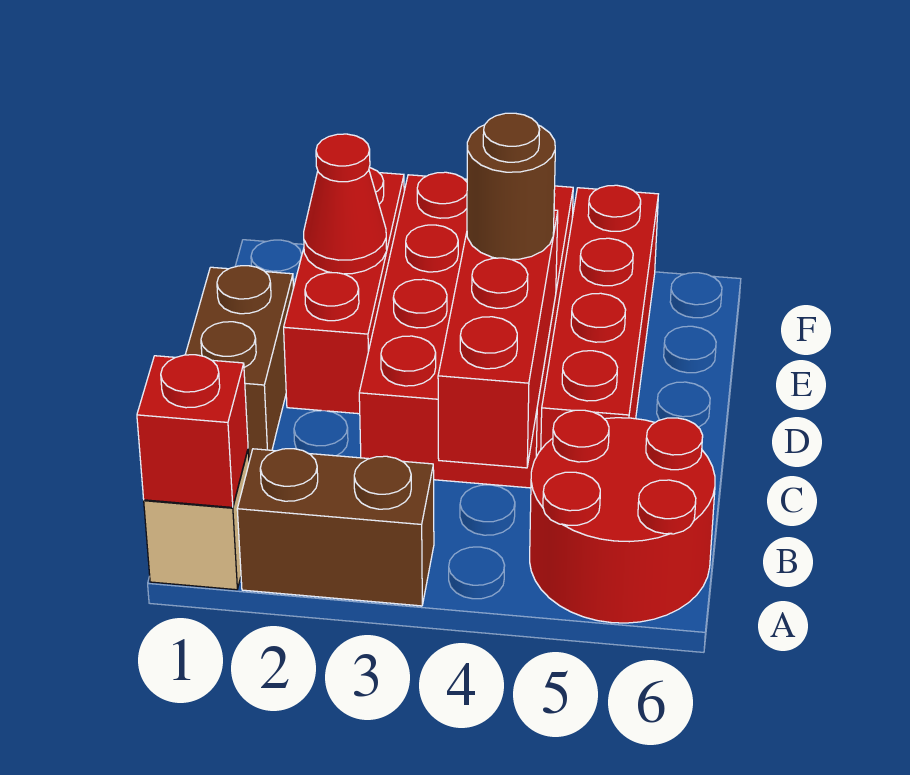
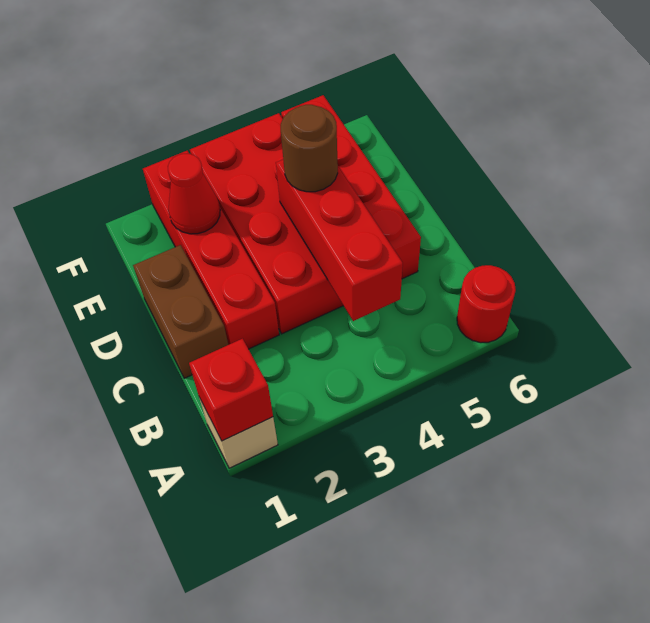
brown 1x2 brick [237,449,434,606] -> none
red 2x2 round brick [530,410,715,623] -> red 1x1 round brick [457,265,516,343]
red 1x3 brick [284,168,404,414] -> red 1x4 brick [143,151,279,349]

